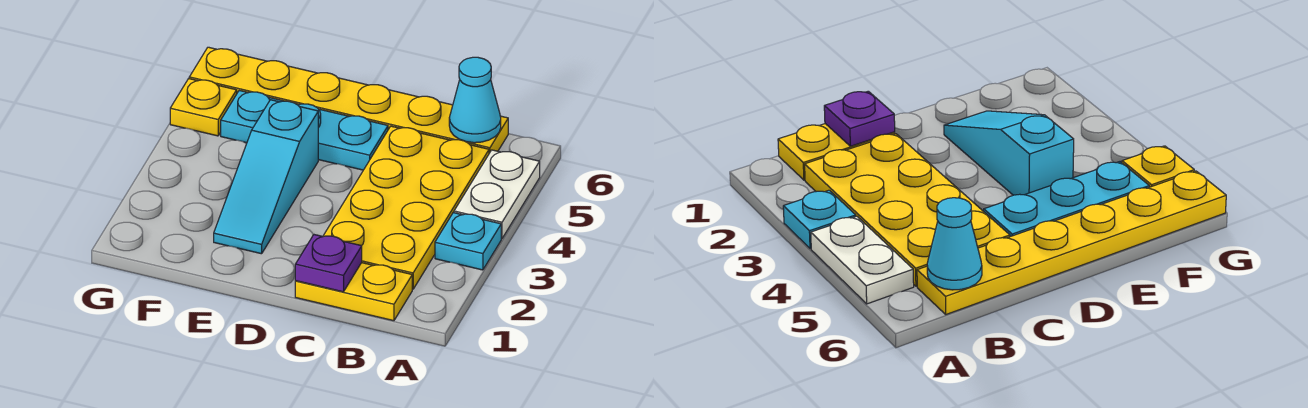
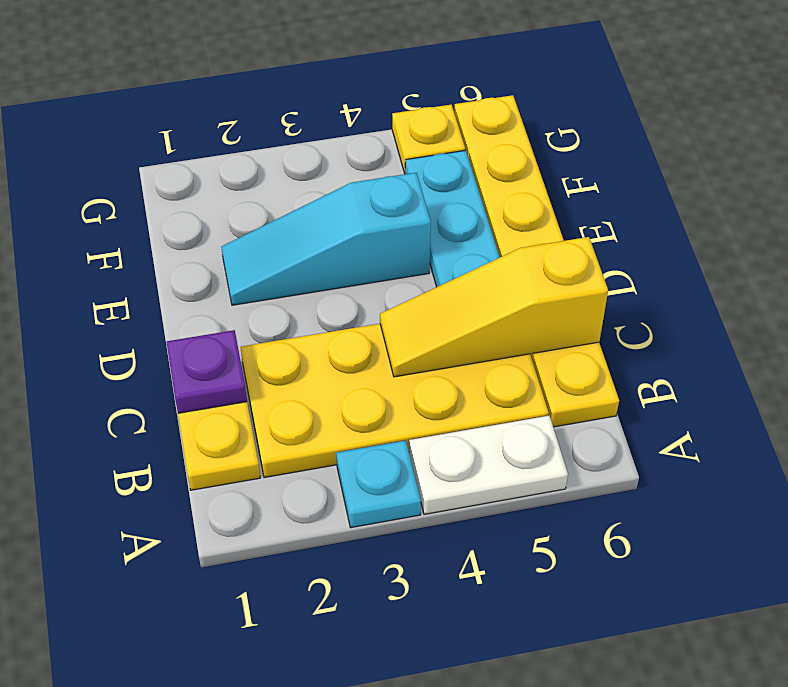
cyan 1x1 cone [449,57,501,143] -> none
none -> yellow 1x3 slope [380,237,608,377]

